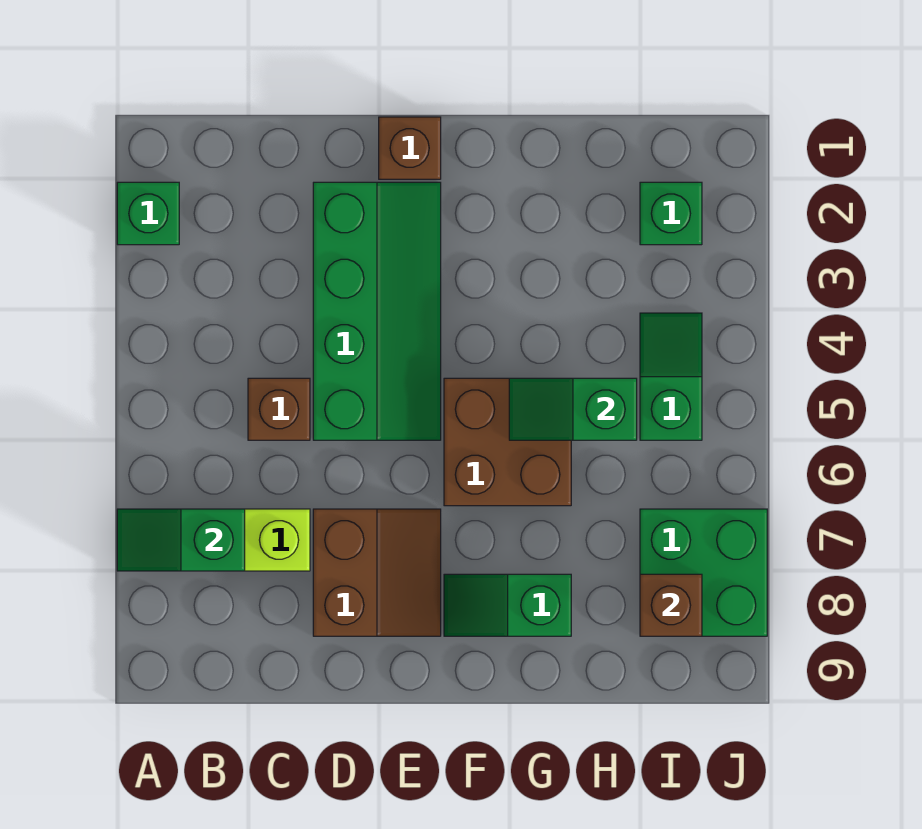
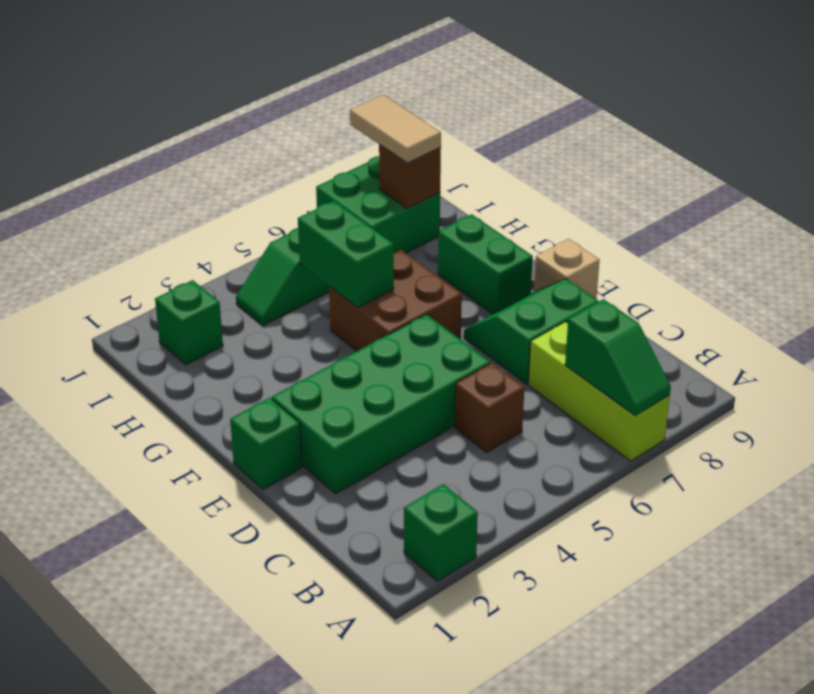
green 2x4 slope [313,182,441,440] -> green 2x4 brick [272,314,490,494]
brown 2x2 slope [313,509,441,636] -> green 2x2 slope [464,279,599,384]
brown 1x1 brick [379,117,441,179] -> green 1x1 brick [230,398,302,489]
none -> tan 1x1 brick [534,239,599,299]
green 1x2 slope [444,574,571,636] -> green 1x2 brick [438,214,533,314]
green 1x2 slope [509,378,637,440] -> green 1x2 brick [298,201,394,308]
none -> tan 1x2 tile [350,95,441,163]

